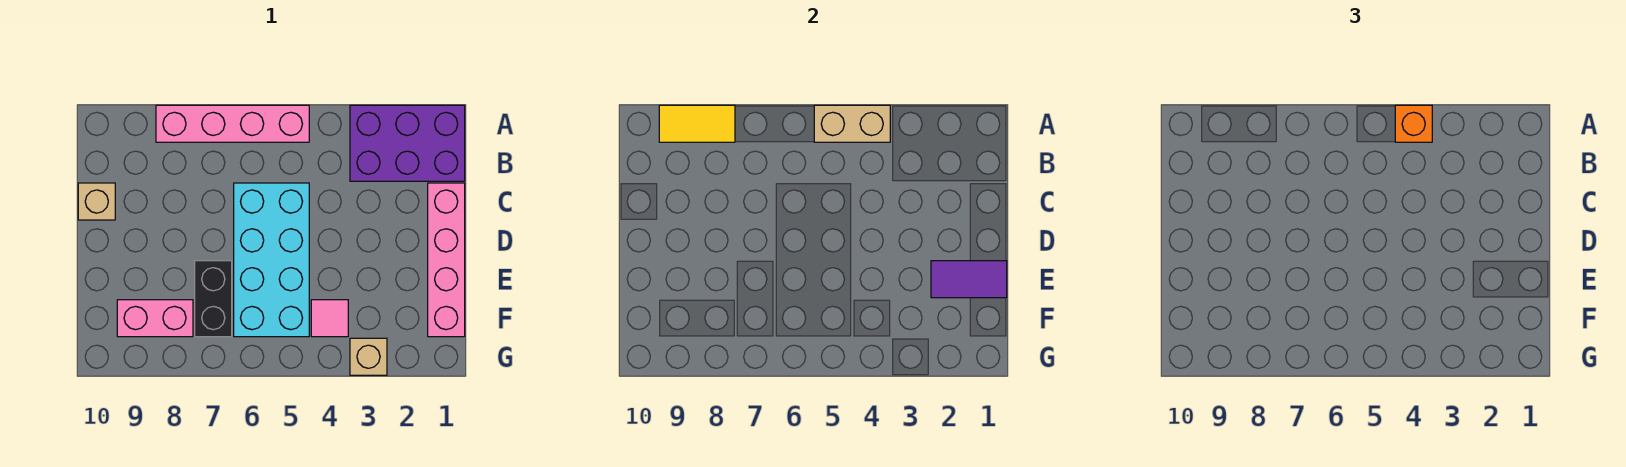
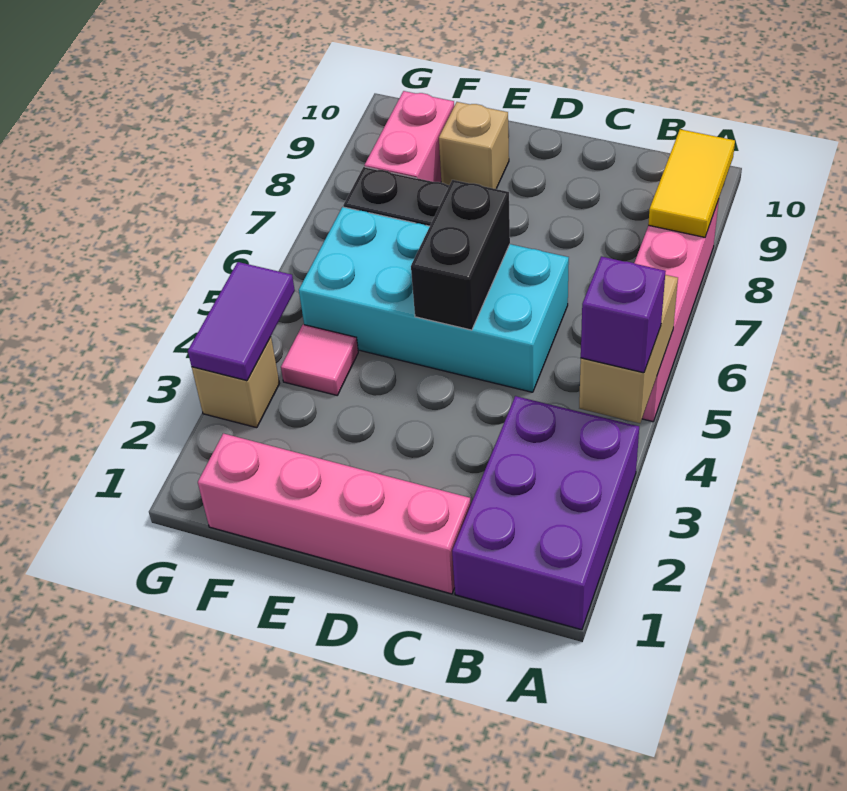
orange 1x1 brick [1395,105,1432,142] -> purple 1x1 brick [581,256,666,373]
tan 1x1 brick [78,183,115,220] -> tan 1x1 brick moved to [439,102,509,189]
none -> black 1x2 brick [411,180,510,330]
purple 1x2 tile [931,261,1007,298] -> purple 1x2 tile moved to [188,262,295,381]

